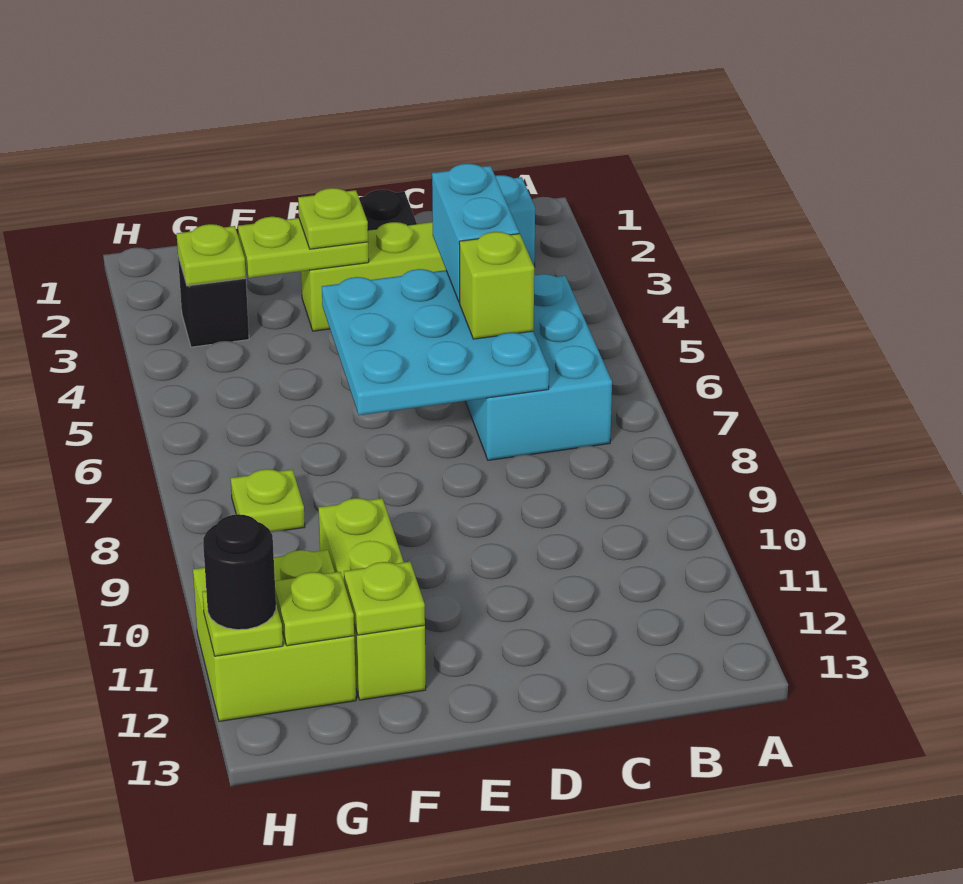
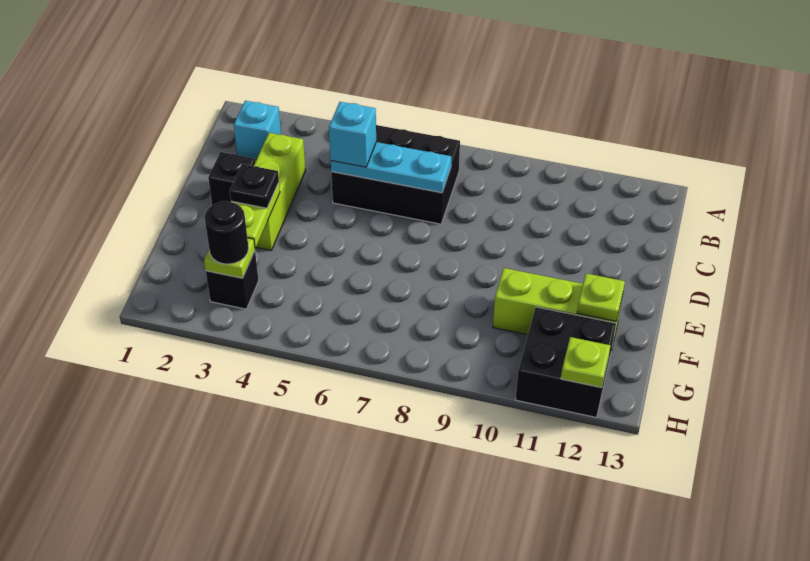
cyan 2x3 brick [465,274,612,460] -> black 2x3 brick [331,125,460,224]
cyan 1x2 brick [432,164,519,303] -> cyan 1x1 brick [329,102,376,167]
cyan 3x3 plate [322,269,549,415] -> cyan 1x3 plate [331,142,451,193]
lime 1x1 brick [459,232,534,339] -> none
lime 1x1 plate [298,188,368,249] -> black 1x1 plate [230,164,279,208]
lime 1x1 plate [231,469,305,532] -> none
lime 2x2 brick [193,550,356,721] -> black 2x2 brick [515,307,616,417]
lime 1x1 plate [275,572,354,646] -> none
black 1x1 round brick [203,514,276,630] -> black 1x1 round brick moved to [204,201,249,264]

